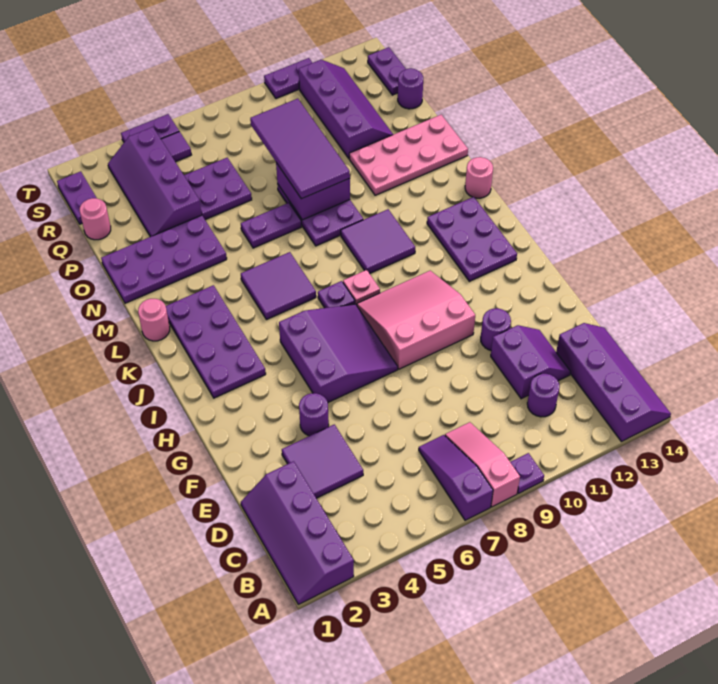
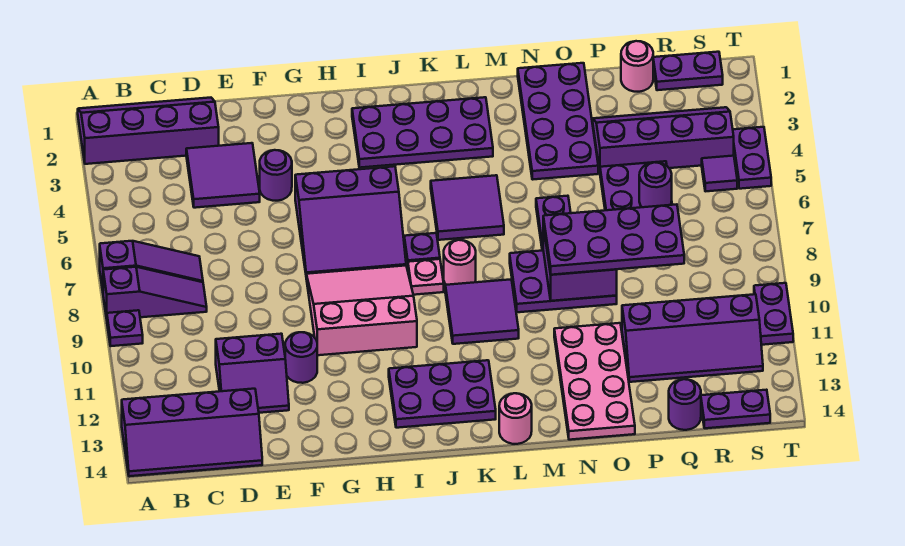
pink 1x3 slope [445,422,520,507] -> purple 1x3 slope [103,267,207,318]
purple 1x1 round brick [527,374,560,417] -> purple 1x1 round brick moved to [639,162,672,207]
pink 3x3 slope [357,271,475,369] -> pink 3x3 slope turned to [306,266,417,355]
pink 1x1 round brick [138,299,170,341] -> pink 1x1 round brick moved to [444,240,476,285]
purple 2x4 tile [250,99,350,199] -> purple 2x4 plate [543,204,684,275]

